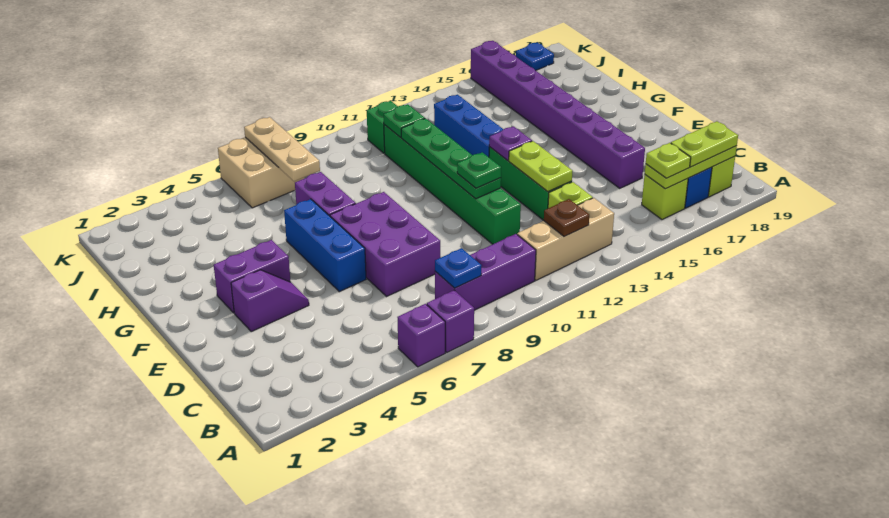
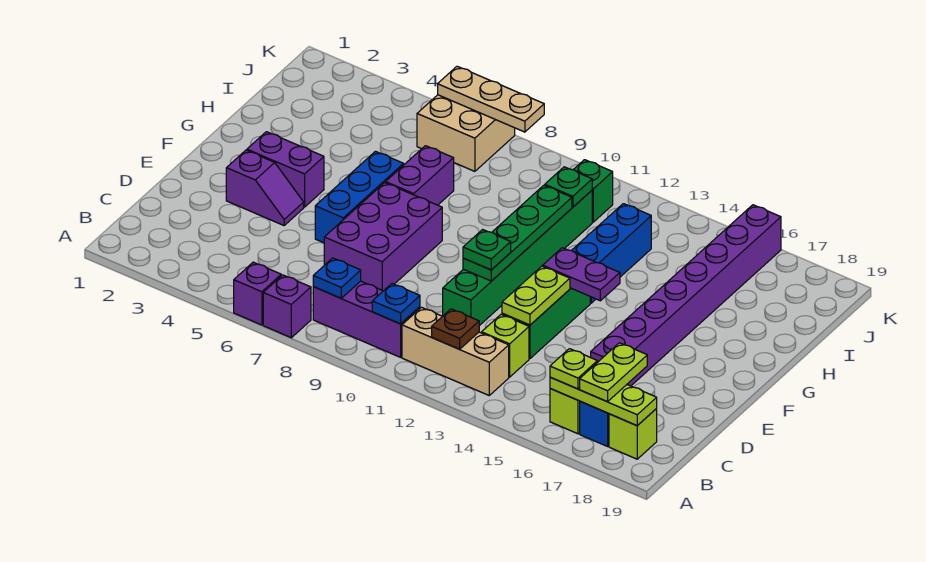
lime 1x2 plate [671,121,738,167] -> lime 1x2 plate turned to [580,343,647,402]
purple 1x1 plate [489,126,532,160] -> purple 1x2 plate [543,248,620,301]
tan 1x3 plate [244,117,320,181] -> tan 1x3 plate turned to [438,66,544,132]
blue 1x1 plate [516,43,554,71] -> blue 1x1 plate moved to [372,284,420,324]

